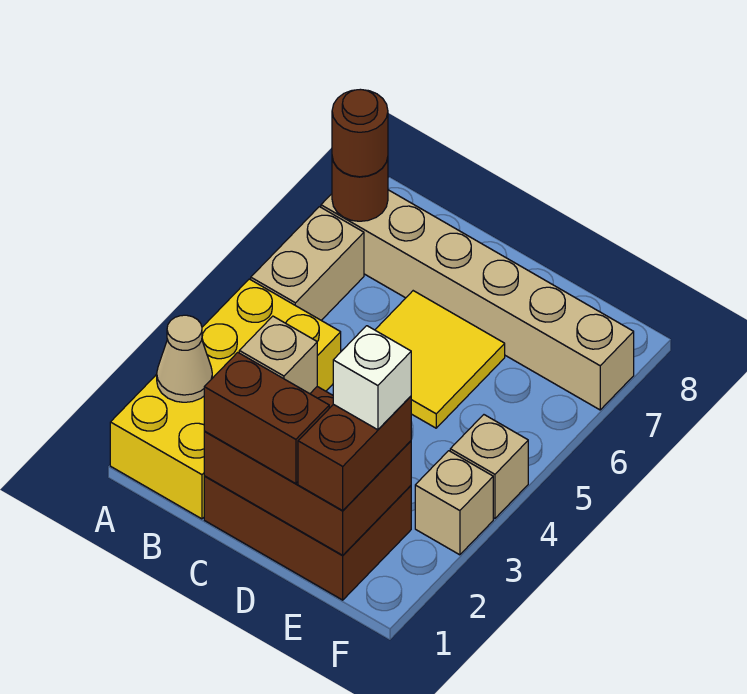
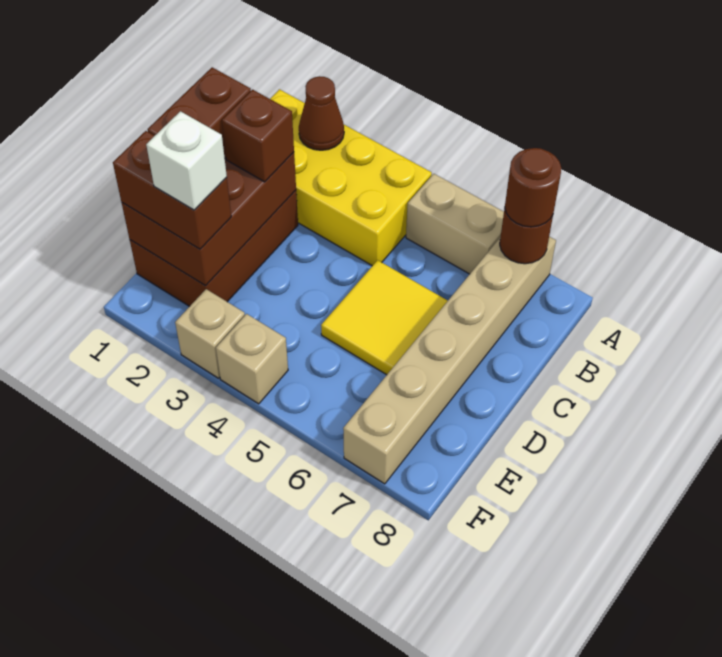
tan 1x1 cone [157,315,212,402] -> brown 1x1 cone [299,76,344,150]
tan 1x1 brick [239,316,317,394] -> brown 1x1 brick [222,90,294,182]

